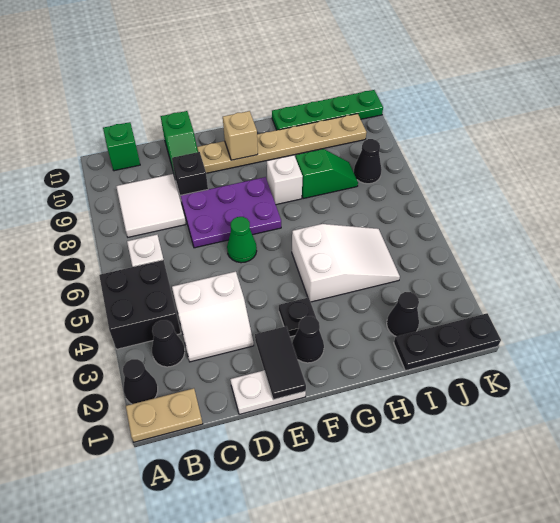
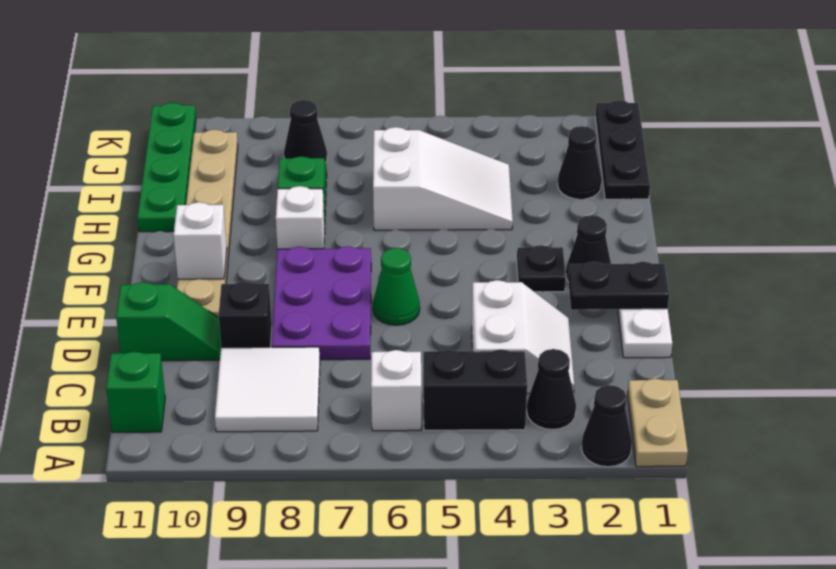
black 2x2 brick [99,260,181,349] -> black 1x2 brick [423,349,527,430]
black 1x2 tile [255,326,306,400] -> black 1x2 plate [568,262,669,310]
tan 1x1 brick [223,111,258,160] -> white 1x1 brick [173,202,227,279]
white 2x3 slope [292,224,400,302] -> white 2x3 slope turned to [373,127,513,230]

